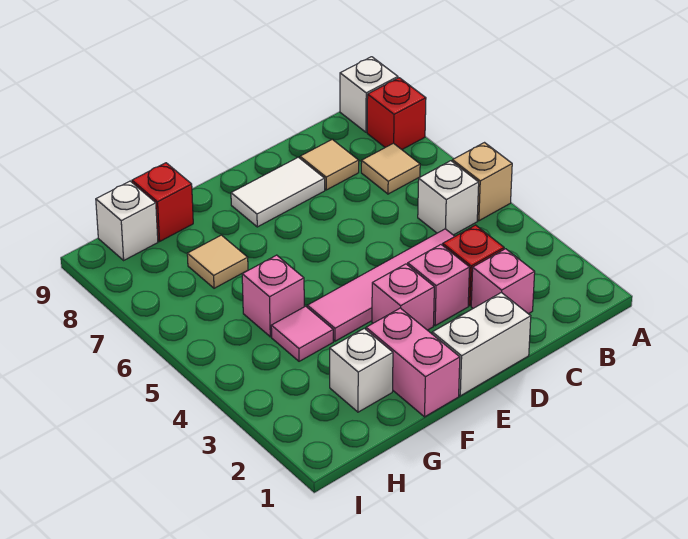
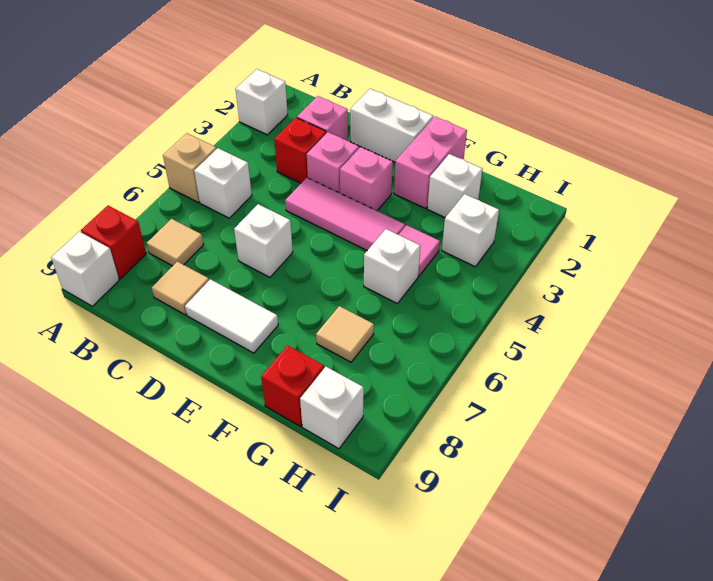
none -> white 1x1 brick [236,69,288,135]
pink 1x4 tile [307,229,455,341] -> pink 1x3 tile [285,178,405,250]
none -> white 1x1 brick [234,204,293,277]
pink 1x1 brick [242,255,304,337] -> white 1x1 brick [364,229,421,304]
none -> white 1x1 brick [442,194,499,267]

